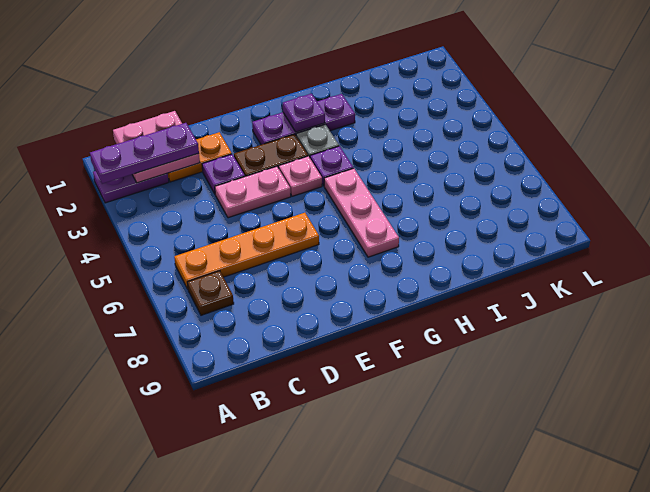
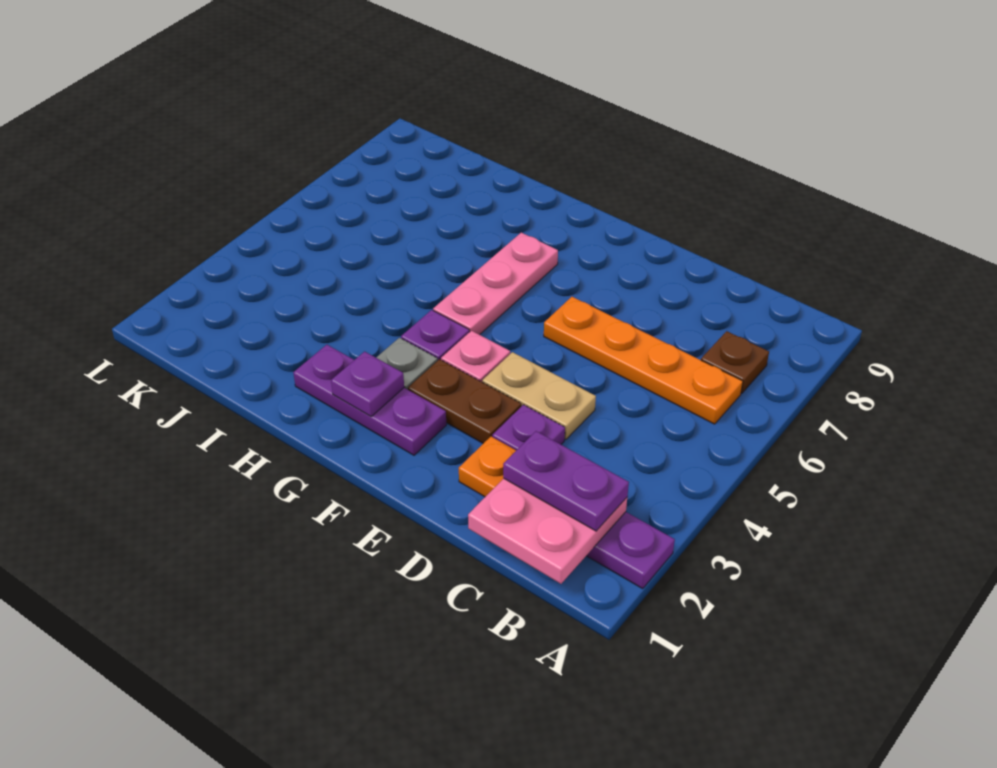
purple 1x3 plate [90,123,199,184] -> purple 1x2 plate [503,431,629,531]
pink 1x2 plate [215,166,291,218] -> tan 1x2 plate [482,352,596,440]

